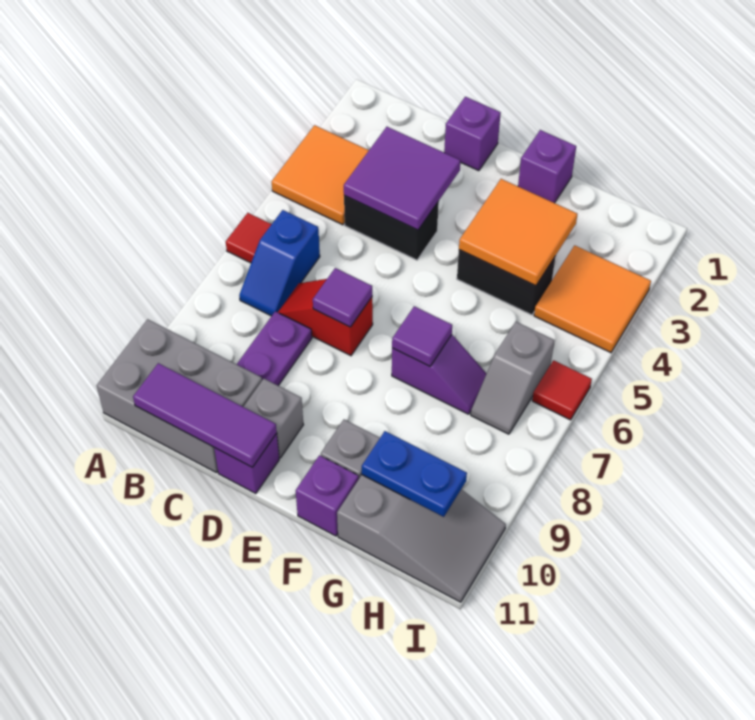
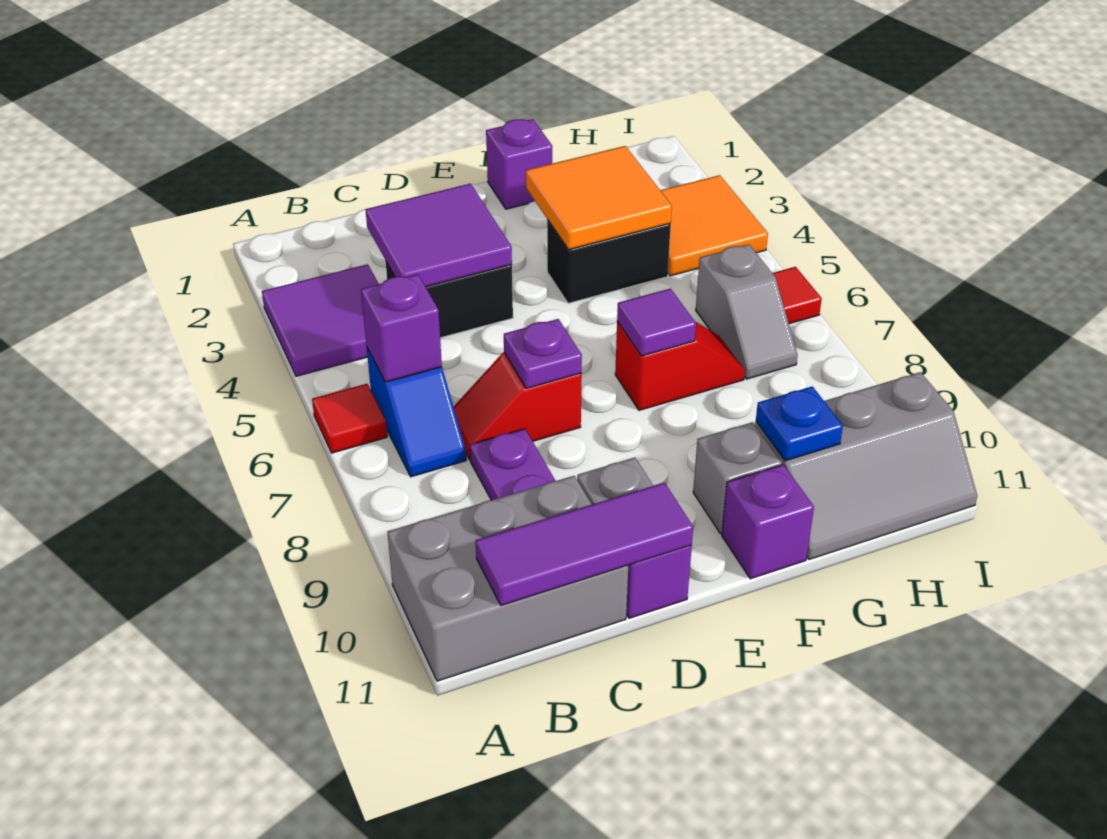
orange 2x2 tile [272,125,369,225] -> purple 2x2 tile [262,264,378,376]
purple 1x1 brick [444,97,501,171] -> purple 1x1 brick moved to [361,274,442,382]
purple 1x1 tile [313,268,372,327] -> purple 1x1 plate [504,319,582,389]
purple 1x2 slope [392,335,487,414] -> red 1x2 slope [615,322,745,410]
grey 2x3 slope [337,475,506,602] -> grey 2x3 slope turned to [755,372,977,560]
blue 1x2 plate [362,431,467,517] -> blue 1x1 plate [756,386,843,461]

